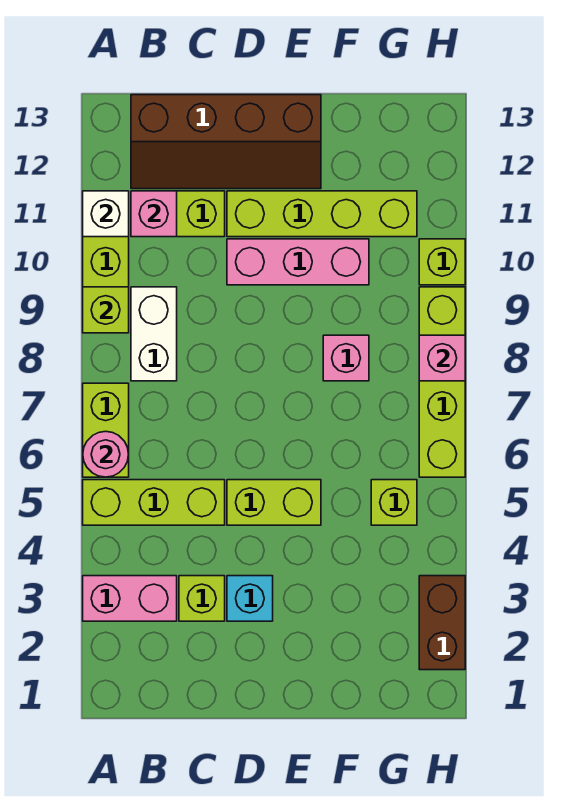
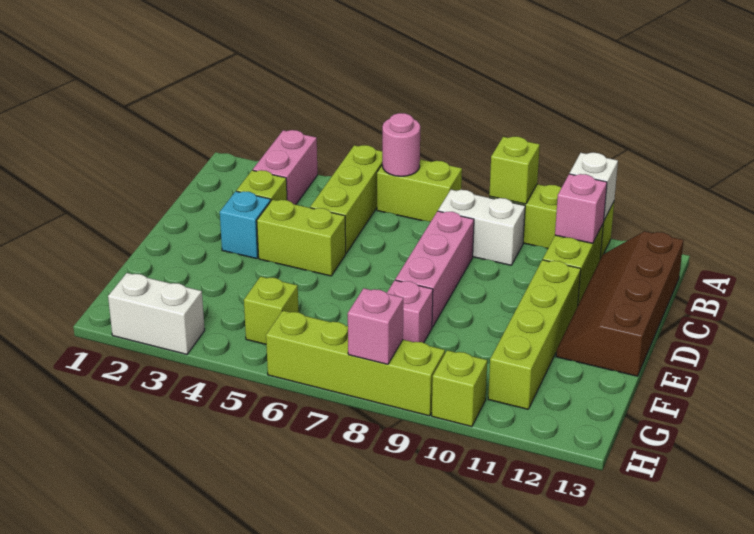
lime 1x2 brick [227,480,321,525] -> lime 1x2 brick turned to [257,200,346,276]
pink 1x3 brick [227,239,369,285] -> pink 1x3 brick moved to [395,211,474,327]
brown 1x2 brick [419,576,465,670] -> white 1x2 brick [108,273,205,354]

